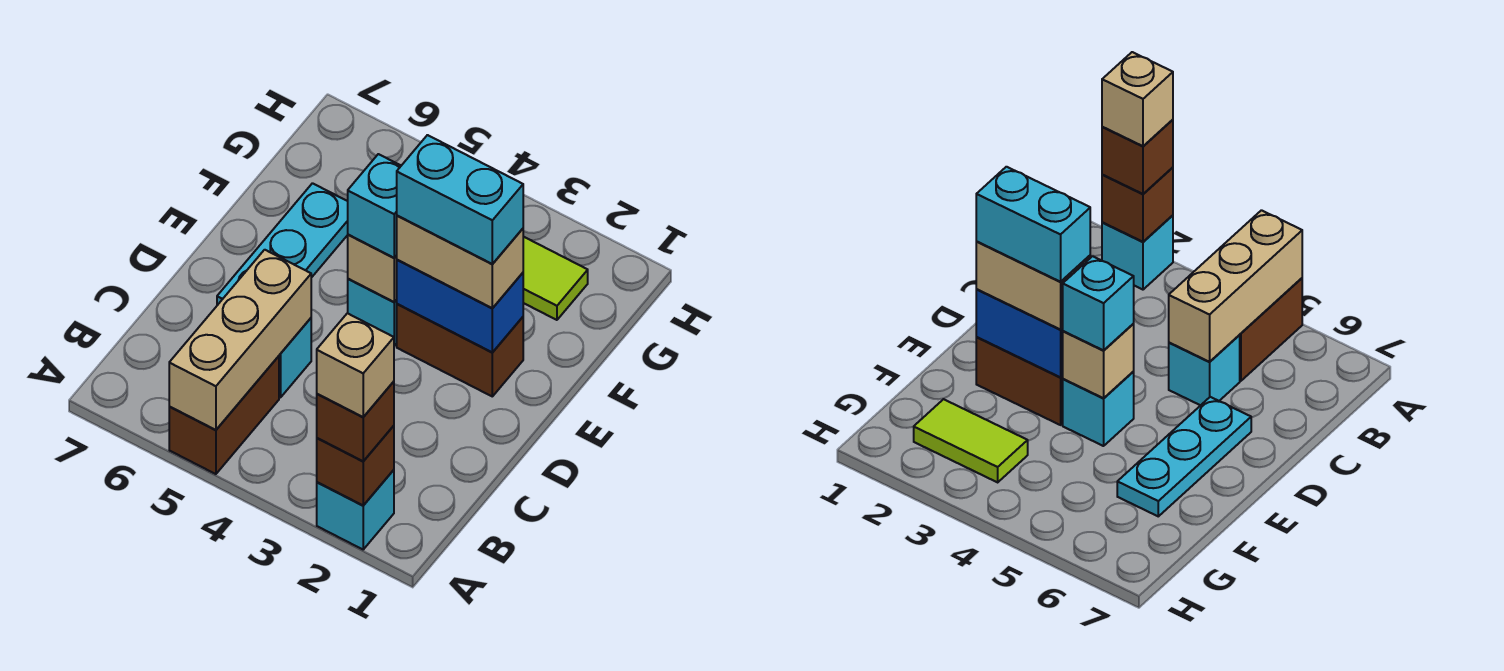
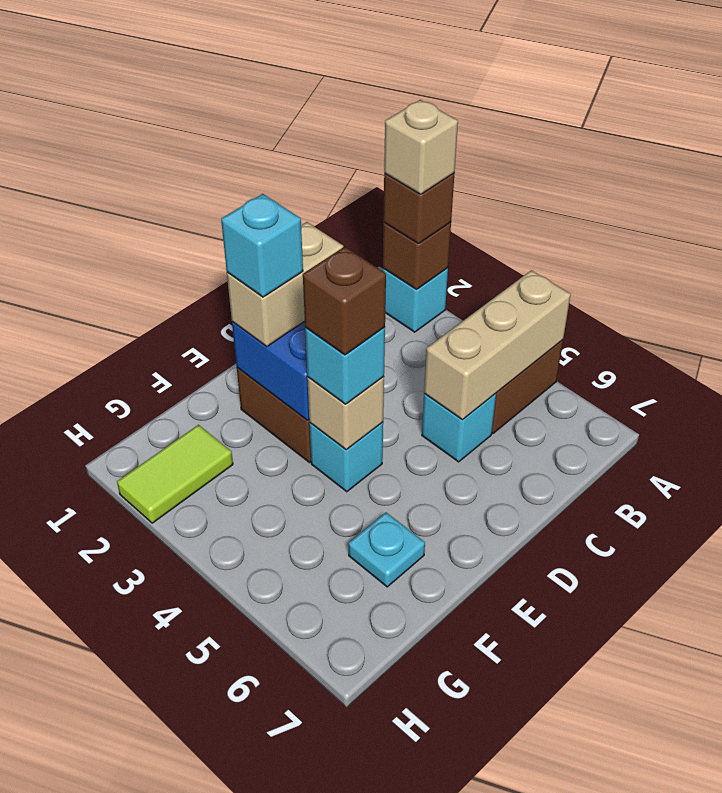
cyan 1x3 plate [217,183,348,305] -> cyan 1x1 plate [348,512,425,587]
tan 1x2 brick [397,216,523,308] -> tan 1x2 brick turned to [227,222,343,347]
cyan 1x2 brick [397,135,523,264] -> cyan 1x1 brick [221,194,303,297]
none -> brown 1x1 brick [303,247,386,355]
lime 1x2 tile [523,237,588,320] -> lime 1x2 tile turned to [117,425,233,523]

